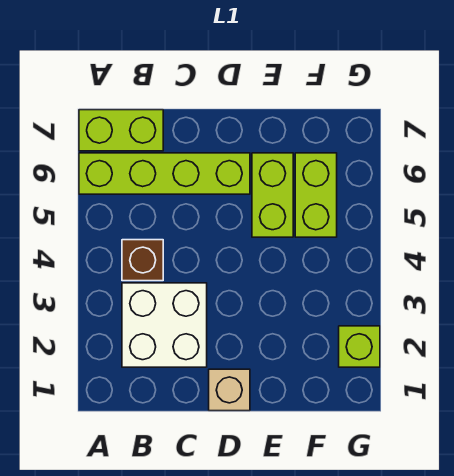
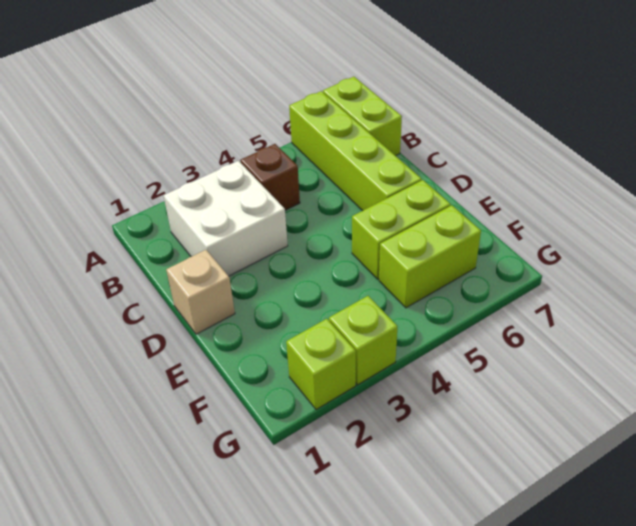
none -> lime 1x1 brick [329,296,398,385]

